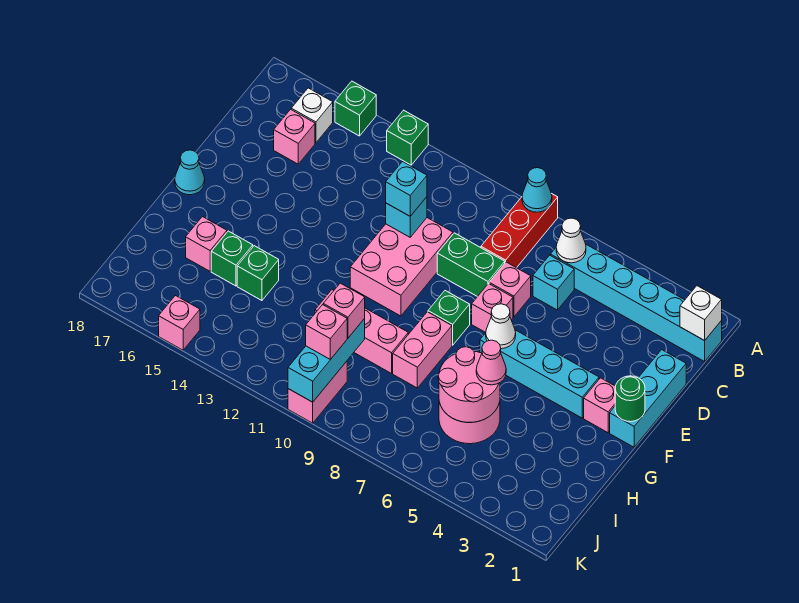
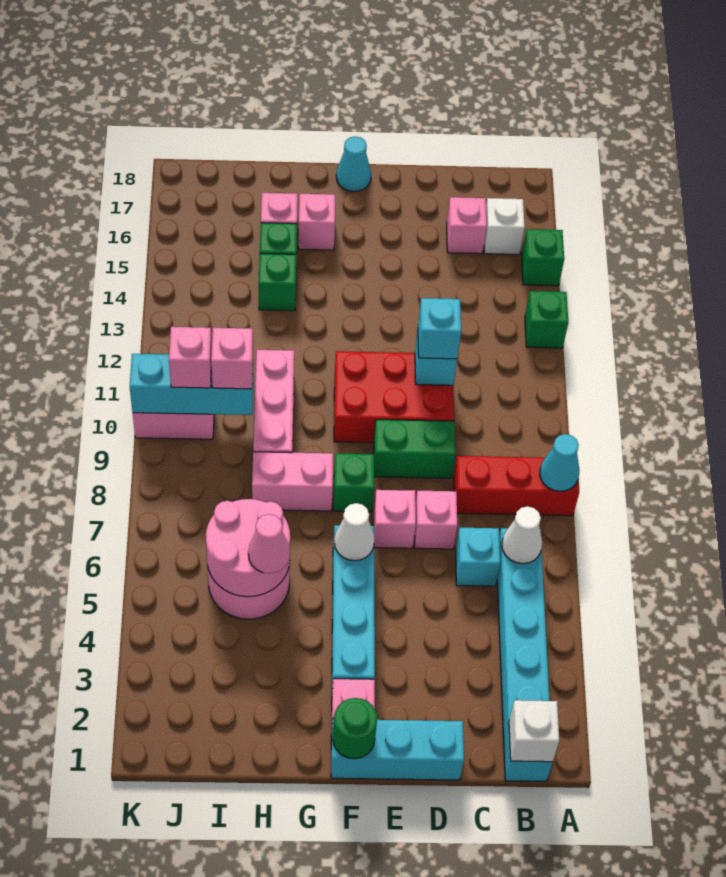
green 1x2 brick [437,233,505,297] -> green 1x2 brick turned to [374,420,455,478]
pink 2x3 brick [350,218,453,316] -> red 2x3 brick [334,351,454,443]
pink 1x1 brick [159,295,200,350] -> pink 1x1 brick moved to [298,194,335,250]

